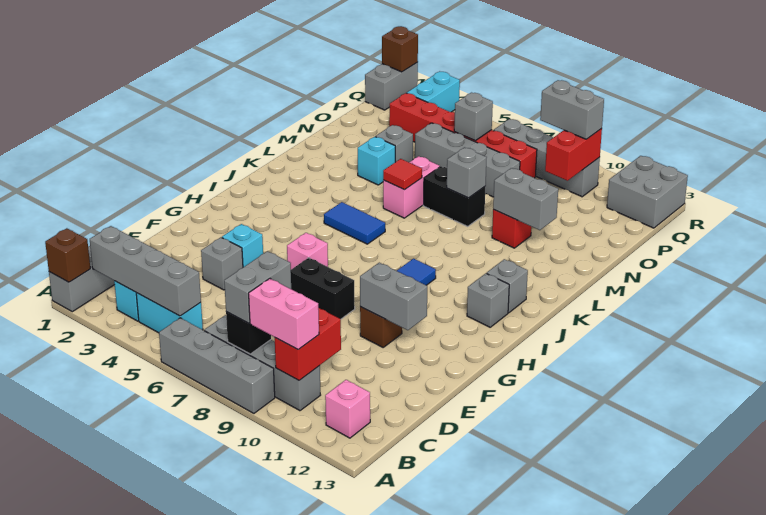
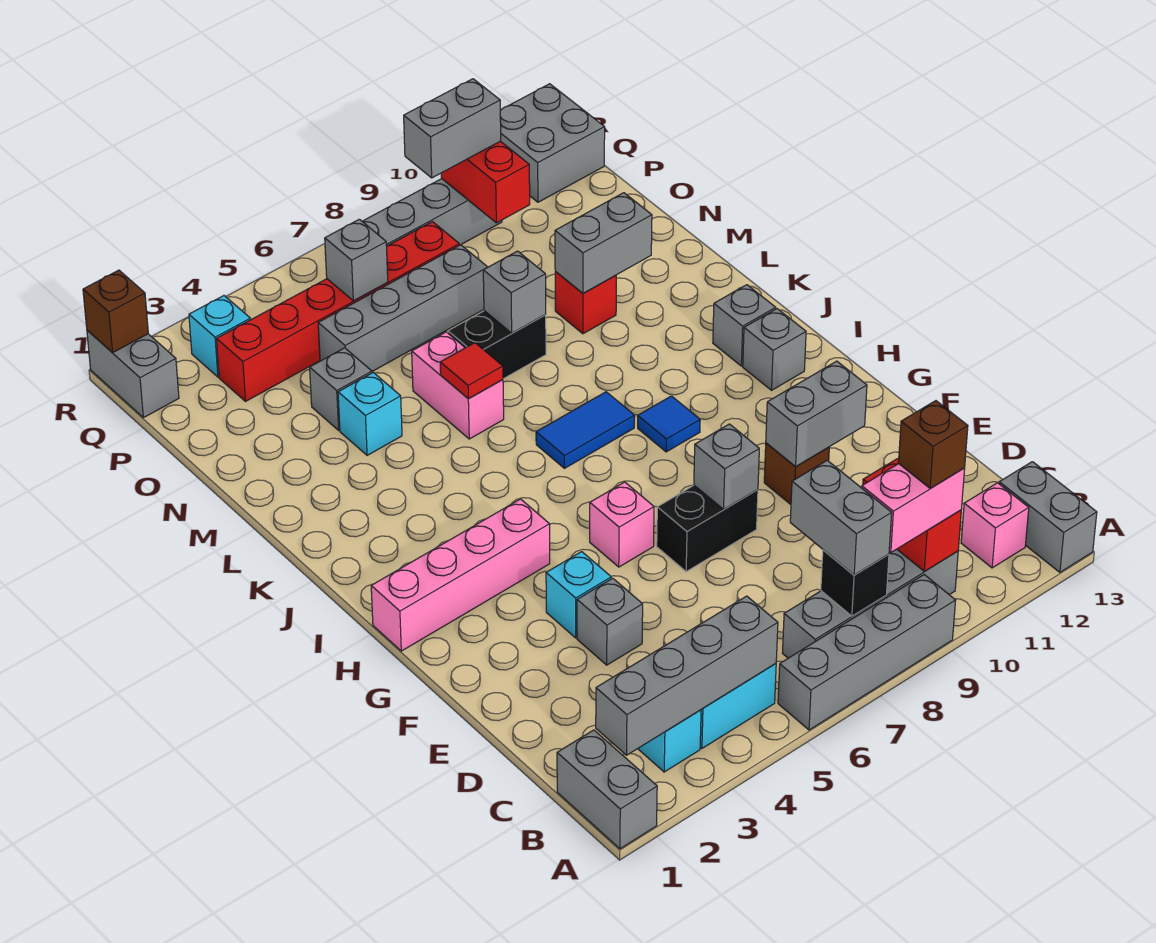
brown 1x1 brick [45,228,90,282] -> brown 1x1 brick moved to [898,401,968,489]
none -> grey 1x2 brick [999,462,1097,572]
none -> grey 1x1 brick [694,424,759,509]
none -> pink 1x4 brick [371,499,550,651]
blue 1x2 tile [324,202,385,244] -> blue 1x2 tile moved to [536,392,635,468]
cyan 1x2 brick [407,72,460,112] -> cyan 1x1 brick [189,296,250,377]

